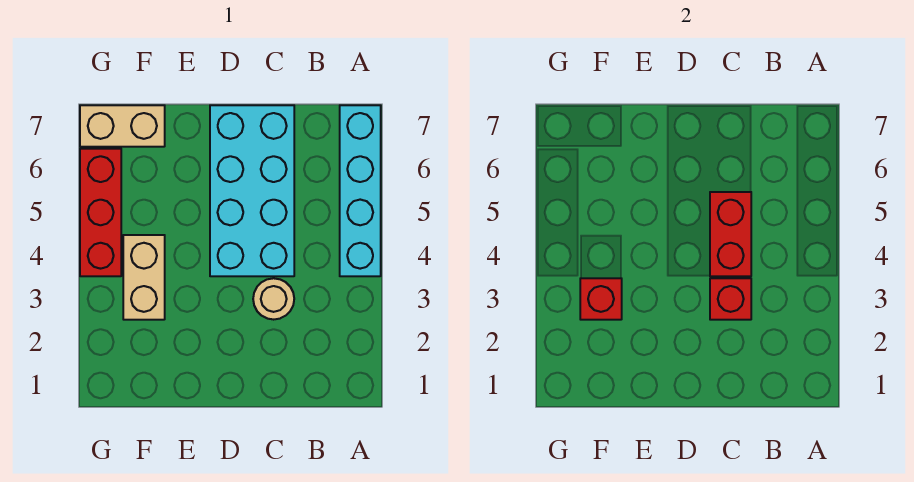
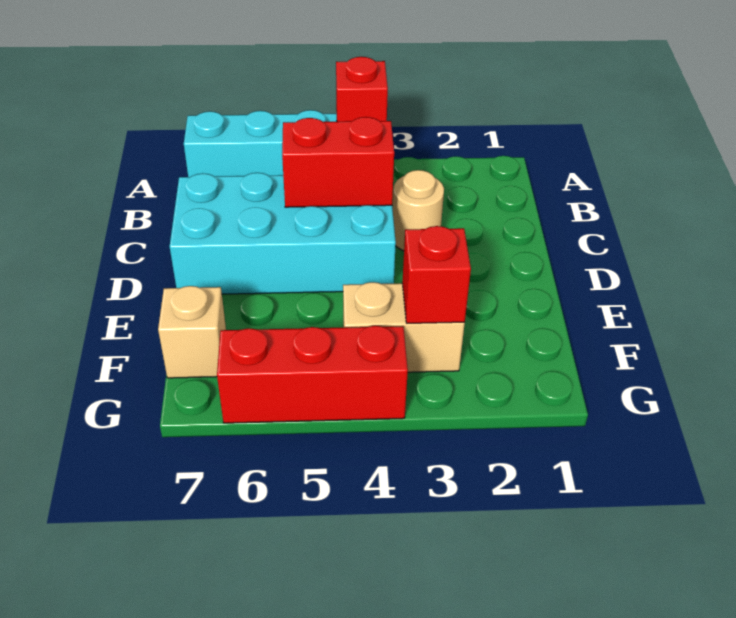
red 1x1 brick [710,278,751,320] -> red 1x1 brick moved to [336,57,388,122]
tan 1x2 brick [80,105,165,147] -> tan 1x1 brick [158,286,226,378]

